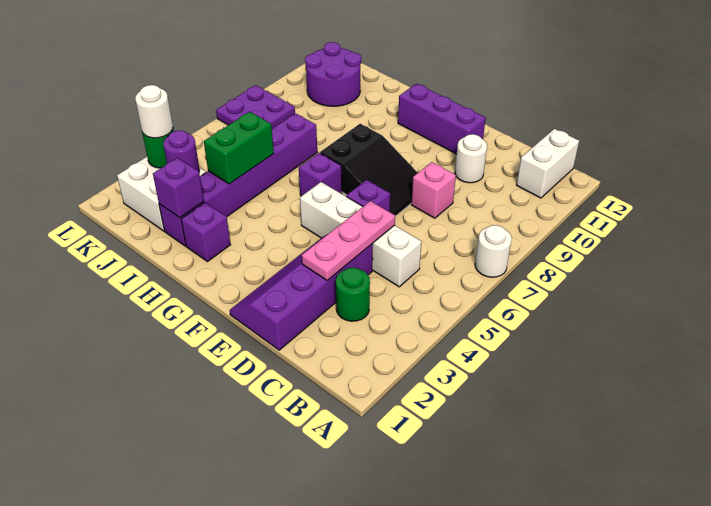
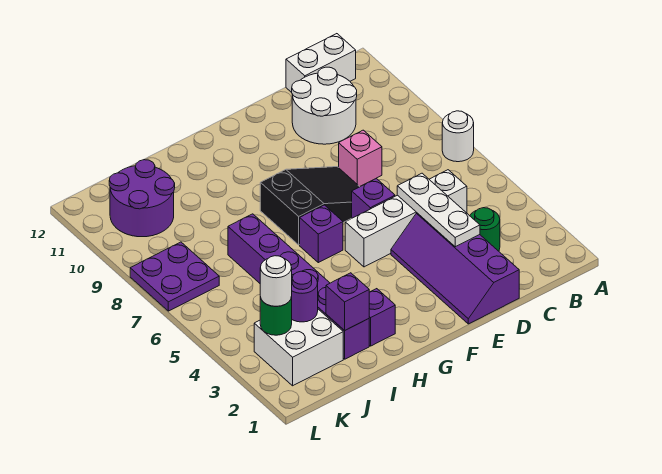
white 1x2 brick [517,129,579,198] -> white 1x2 brick turned to [286,34,356,93]
pink 1x3 plate [302,201,395,280] -> white 1x3 plate [397,173,480,247]
white 1x1 round brick [455,134,487,183] -> white 2x2 round brick [292,67,357,144]
purple 1x3 brick [398,84,486,154] -> none
green 1x2 brick [204,112,274,184] -> none

